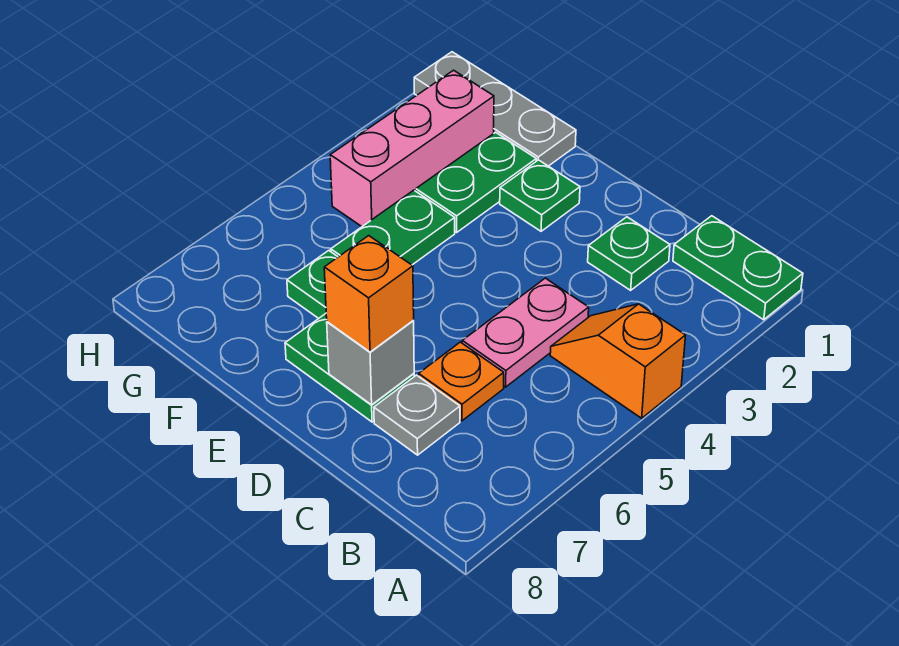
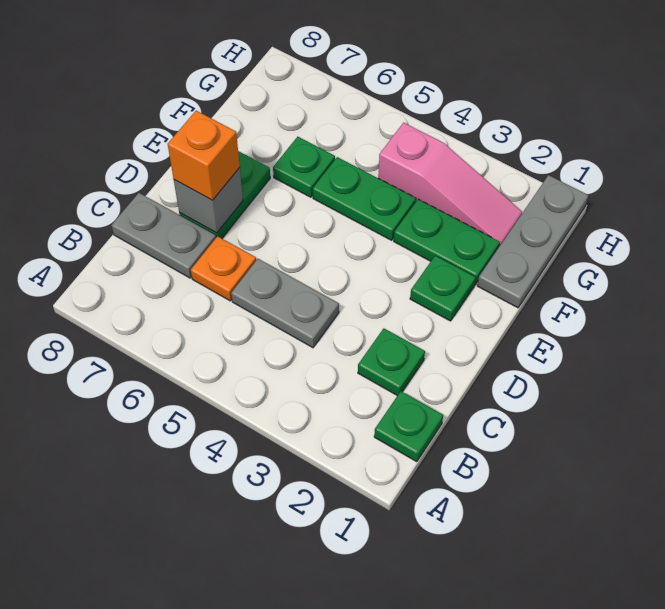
green 1x2 plate [673,216,803,320] -> green 1x1 plate [374,391,443,462]
orange 1x2 slope [550,304,686,418] -> none
pink 1x2 plate [462,278,589,387] -> grey 1x2 plate [231,259,339,348]
grey 1x1 plate [374,375,460,455] -> grey 1x2 plate [112,193,216,278]
pink 1x3 brick [330,70,494,226] -> pink 1x3 slope [378,123,522,246]

